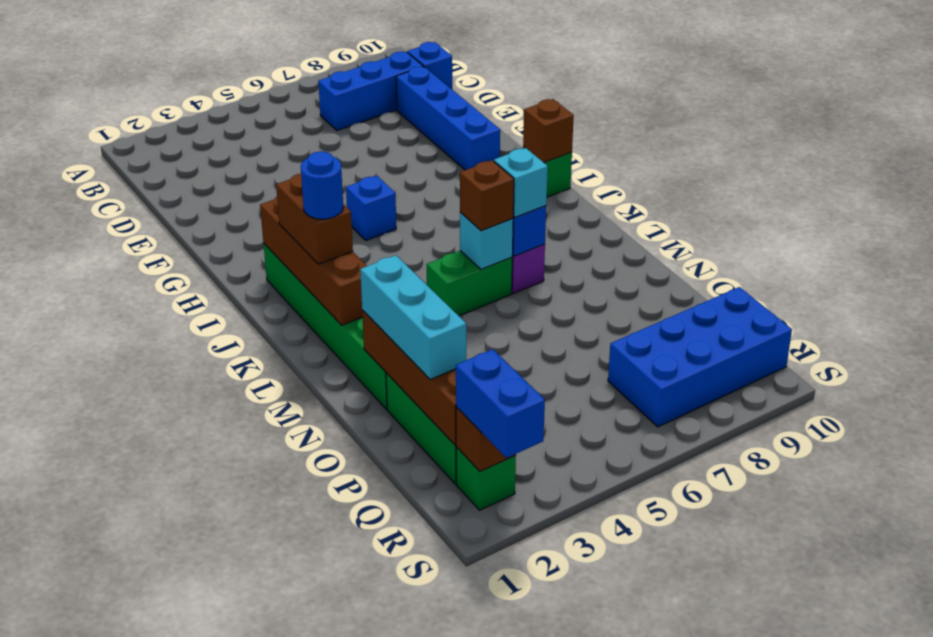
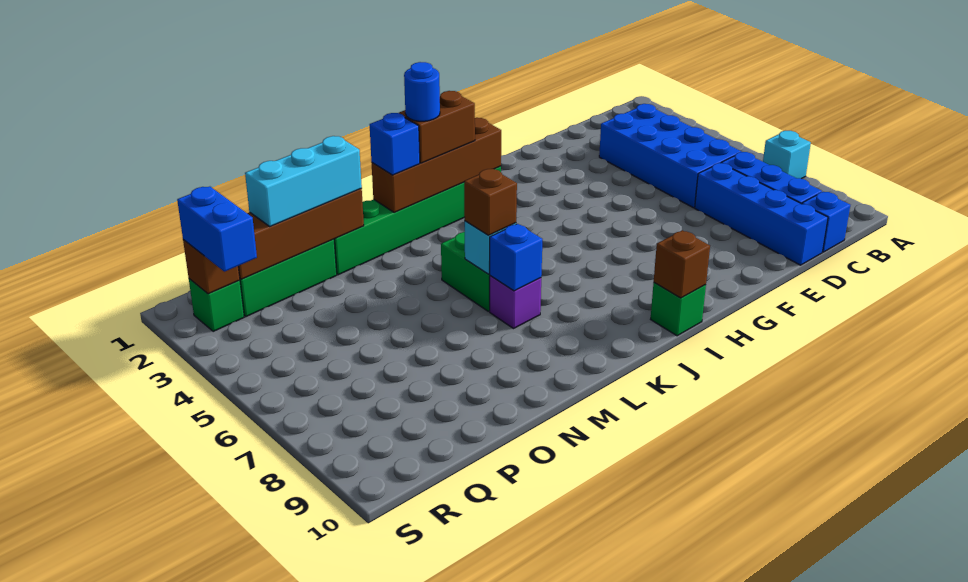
blue 1x4 brick [396,67,500,170] -> blue 1x4 brick turned to [695,163,828,265]
blue 1x1 brick [346,176,396,241] -> blue 1x1 brick moved to [370,113,420,175]
cyan 1x1 brick [494,148,548,218] -> cyan 1x1 brick moved to [763,131,811,179]
blue 2x4 brick [608,287,792,427] -> blue 2x4 brick moved to [599,104,741,208]
blue 1x2 brick [456,349,545,458] -> blue 1x2 brick turned to [177,187,257,272]

